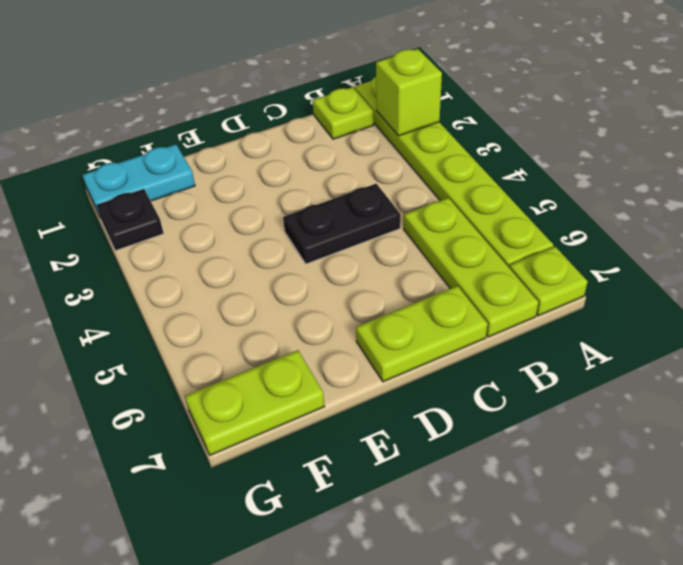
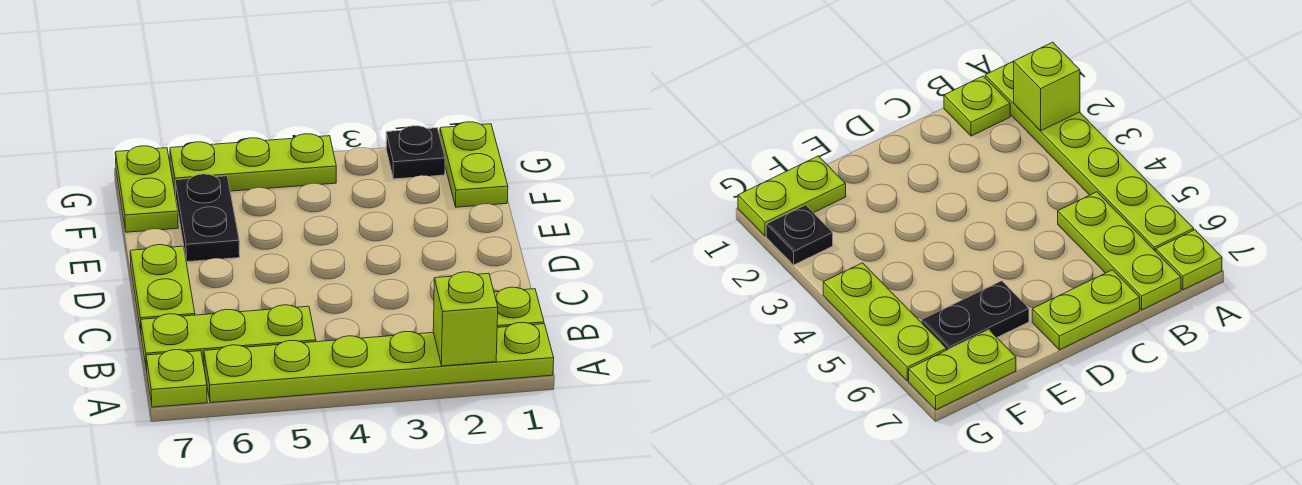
black 1x2 plate [283,184,400,264] -> black 1x2 plate moved to [175,174,240,262]
cyan 1x2 plate [83,144,195,216] -> lime 1x2 plate [440,122,508,207]
none -> lime 1x3 plate [170,134,336,195]

